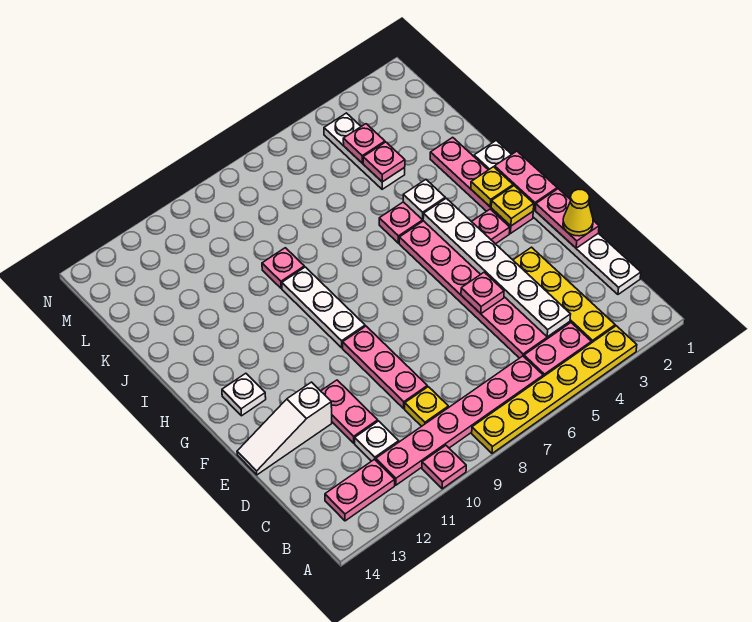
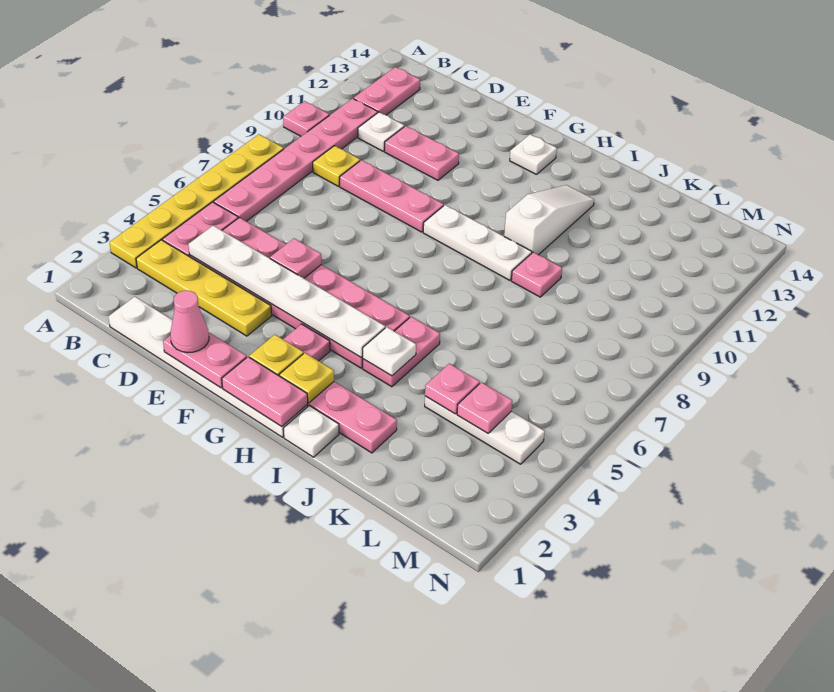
yellow 1x1 cone [563,189,593,236] -> pink 1x1 cone [170,291,209,353]
white 1x3 slope [237,382,332,475] -> white 1x3 slope moved to [504,185,594,255]

